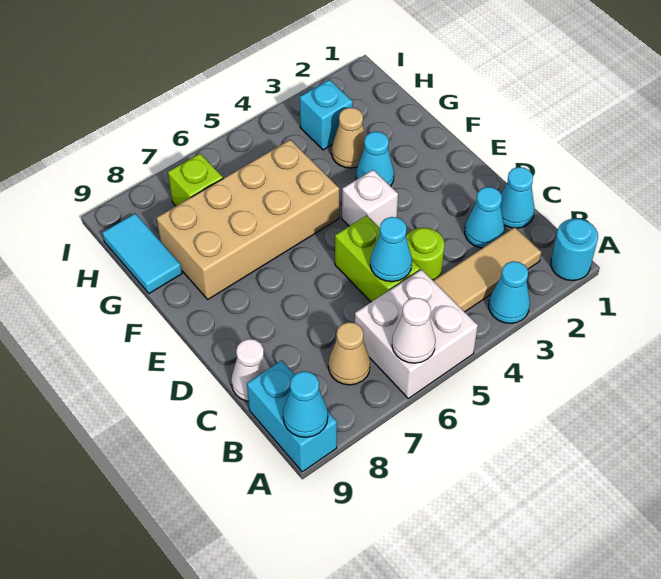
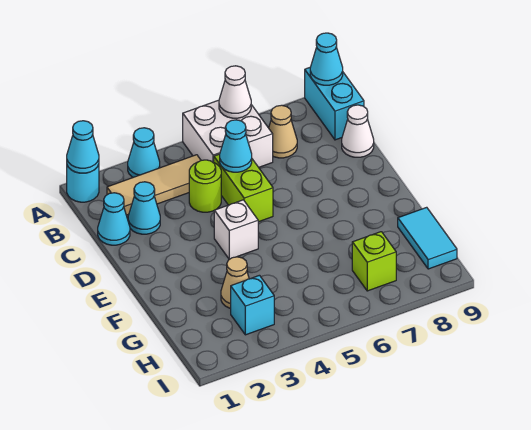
cyan 1x1 cone [356,132,394,186] -> cyan 1x1 cone moved to [67,121,99,173]
tan 2x4 brick [157,140,339,299] -> none

